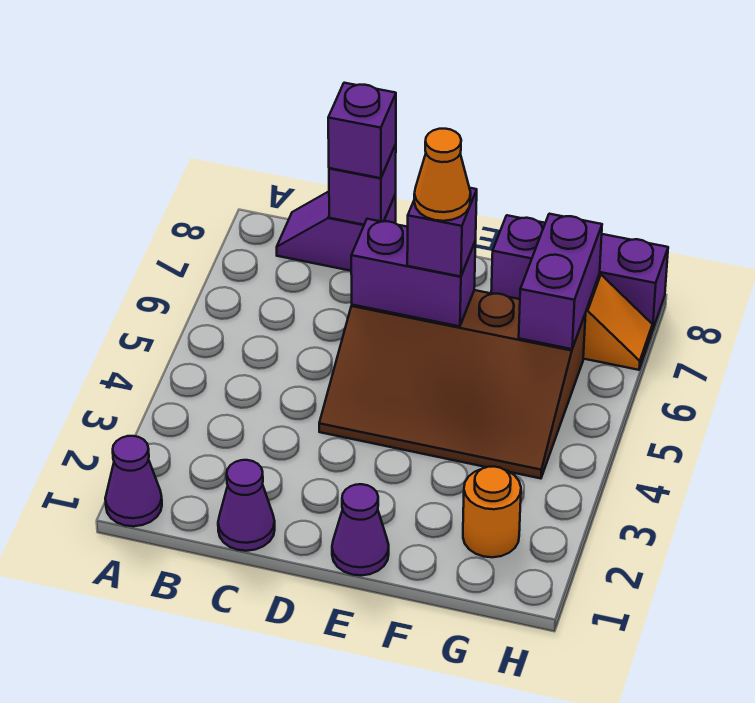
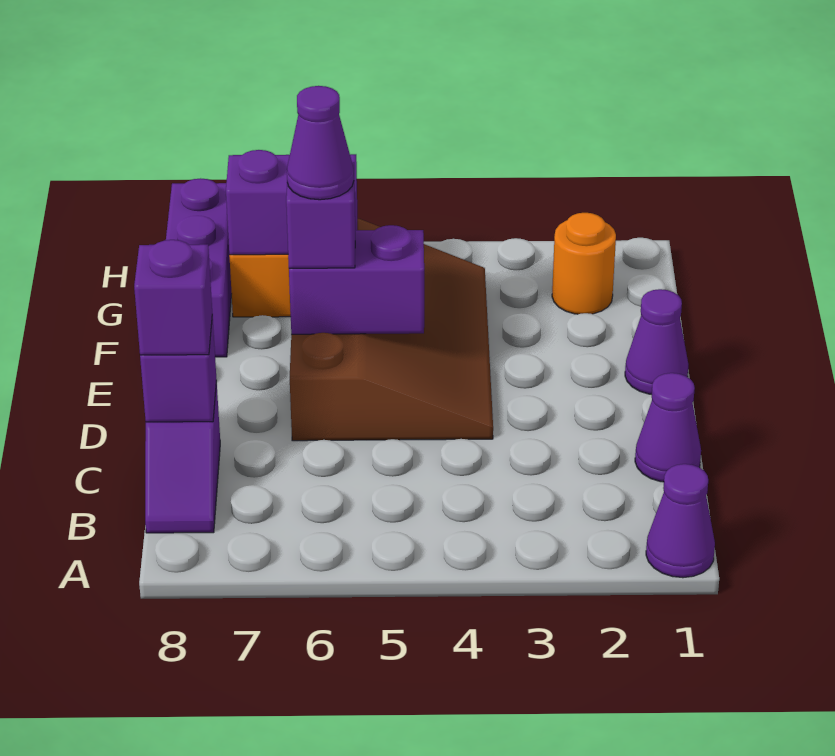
purple 1x2 brick [351,219,476,326] -> purple 1x2 brick turned to [289,225,424,334]
orange 1x1 cone [414,129,471,221] -> purple 1x1 cone [287,86,354,200]

